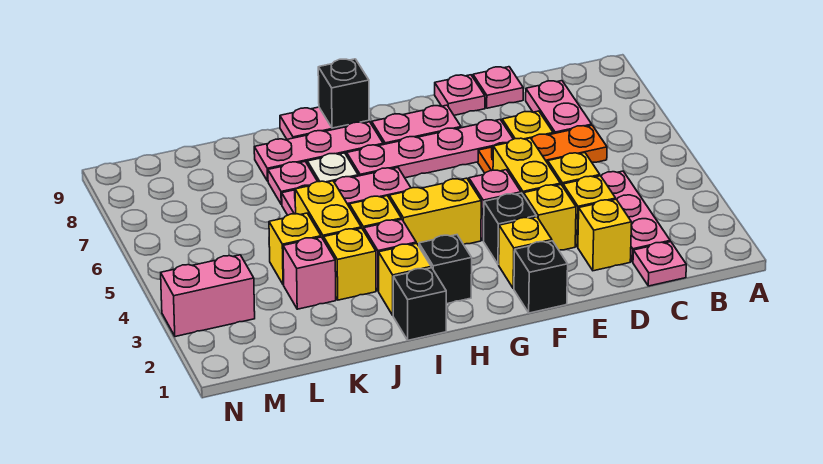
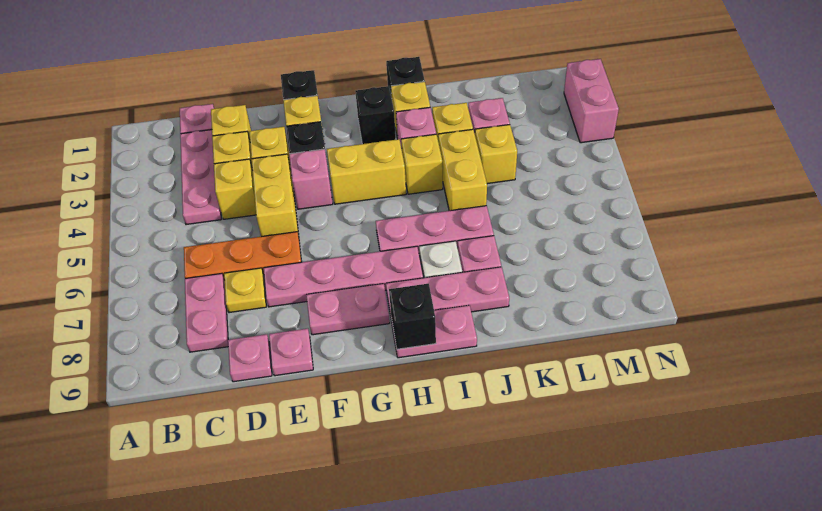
pink 1x2 brick [161,255,255,337] -> pink 1x2 brick turned to [564,59,619,143]

